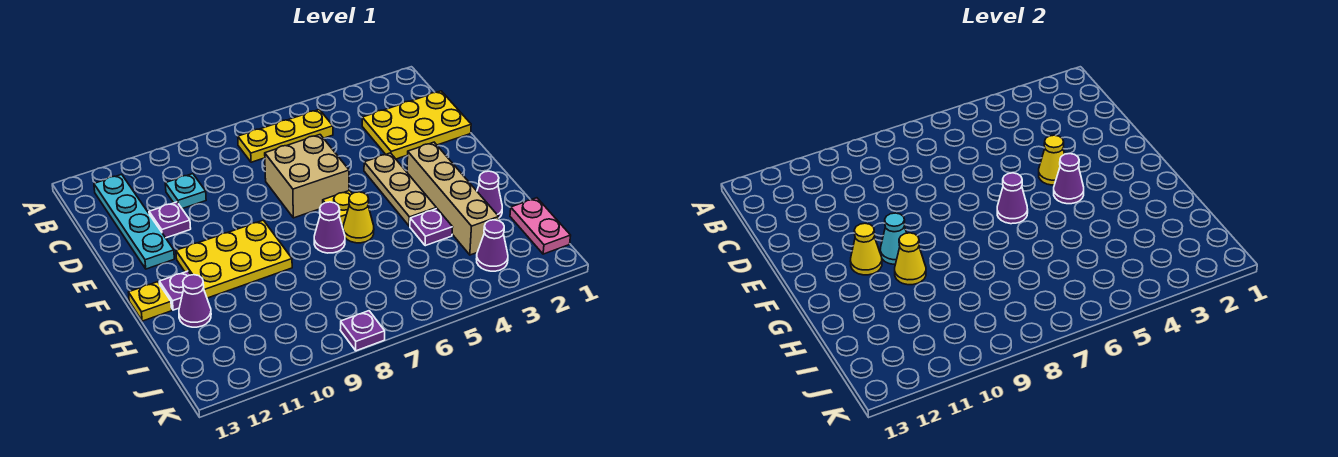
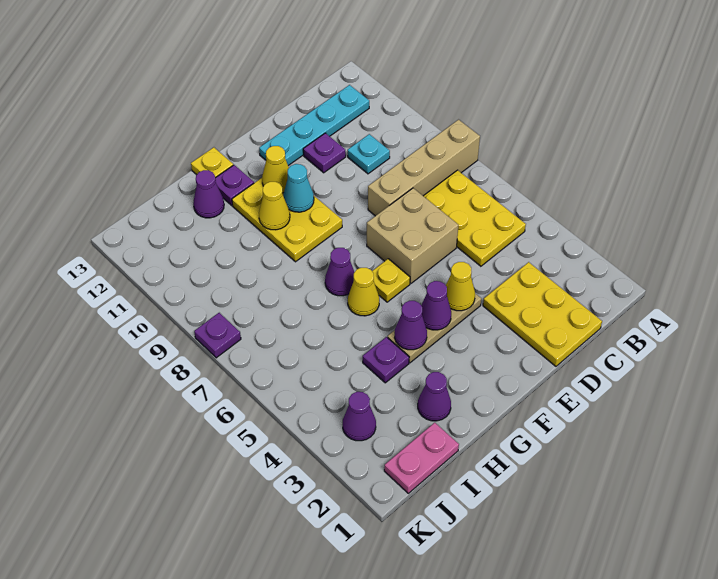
yellow 1x3 plate [238,110,333,162] -> yellow 2x3 plate [424,170,526,266]
tan 1x4 brick [407,142,499,255] -> tan 1x4 brick moved to [368,120,480,216]
purple 1x1 cone [997,173,1028,224] -> purple 1x1 cone moved to [395,301,427,350]

